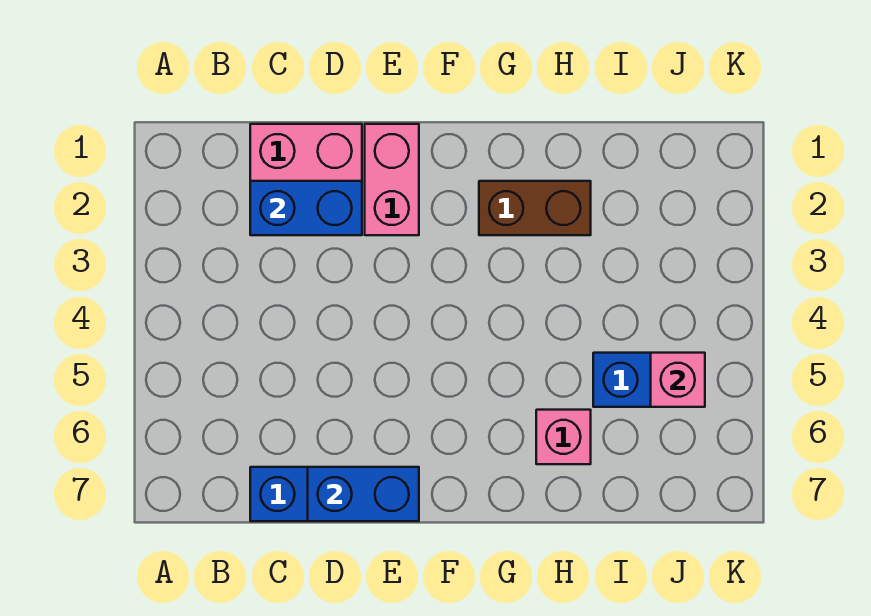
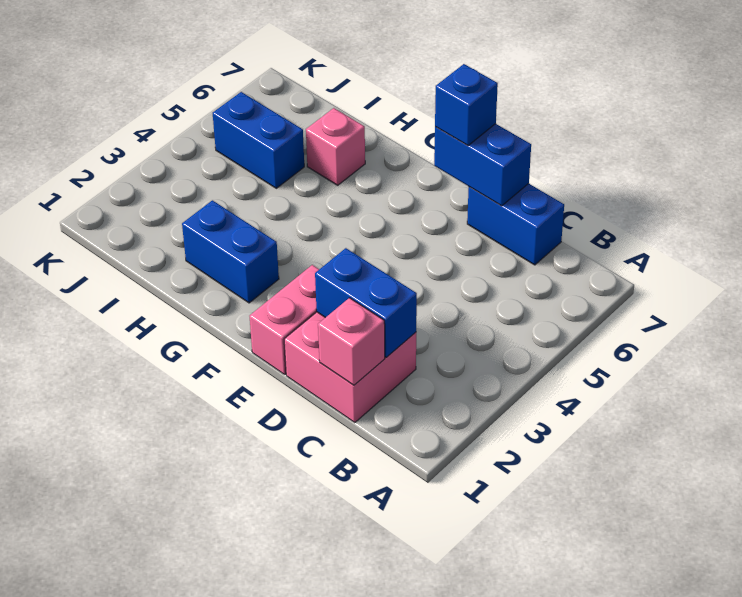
none -> blue 1x1 brick [435,64,498,146]
brown 1x2 brick [479,181,591,235] -> blue 1x2 brick [182,200,279,303]
pink 1x1 brick [651,353,705,407] -> pink 1x1 brick moved to [318,298,385,385]

